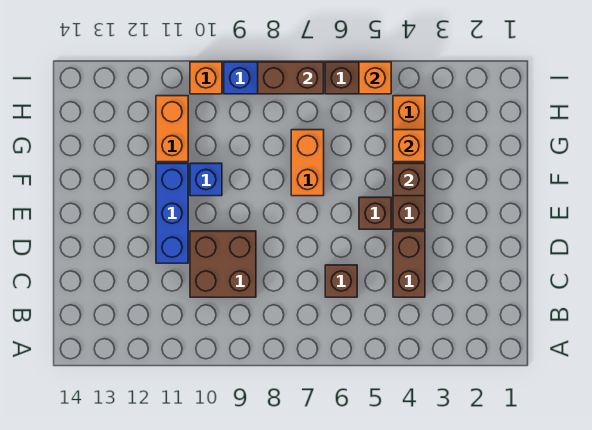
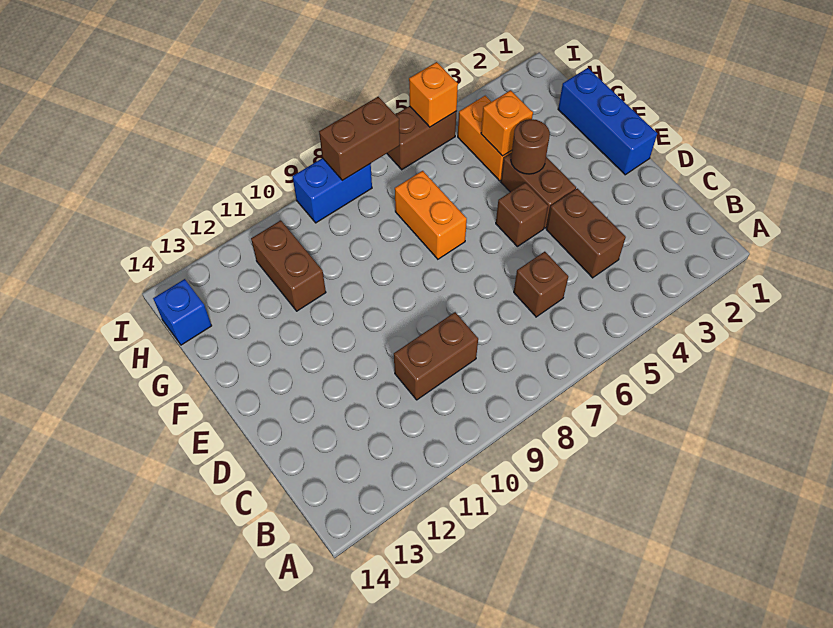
brown 2x2 brick [190,231,256,297] -> brown 1x2 brick [394,312,478,400]
blue 1x3 brick [156,163,188,263] -> blue 1x3 brick moved to [558,68,657,175]
brown 1x1 brick [393,163,425,196] -> brown 1x1 round brick [511,119,550,174]
blue 1x1 brick [190,163,222,196] -> blue 1x1 brick moved to [153,279,212,345]
orange 1x2 brick [156,96,188,162] -> brown 1x2 brick [251,220,326,311]
orange 1x1 brick [190,62,222,94] -> none

